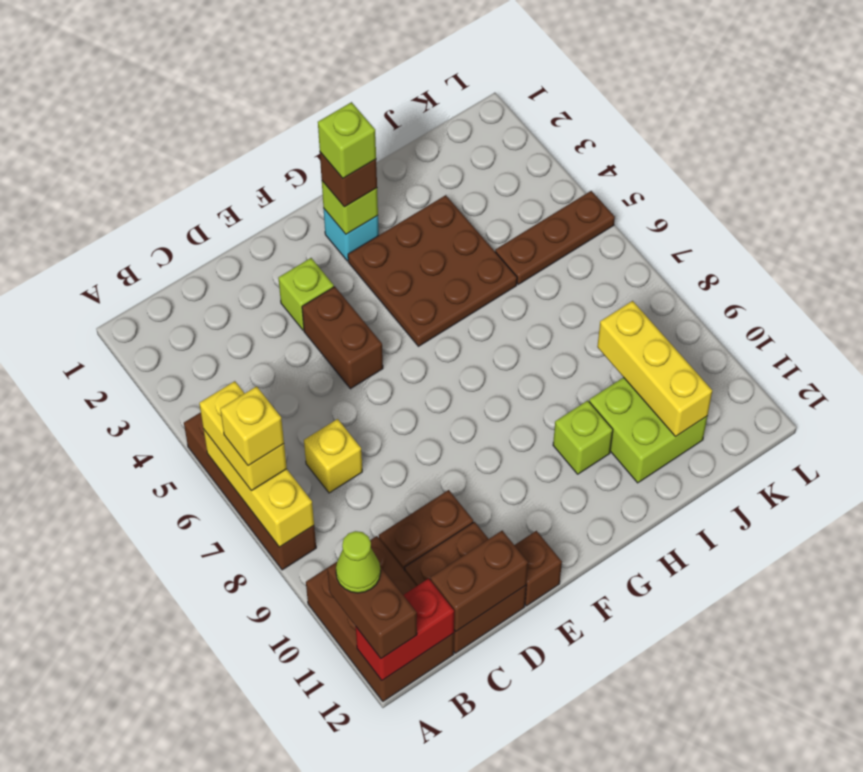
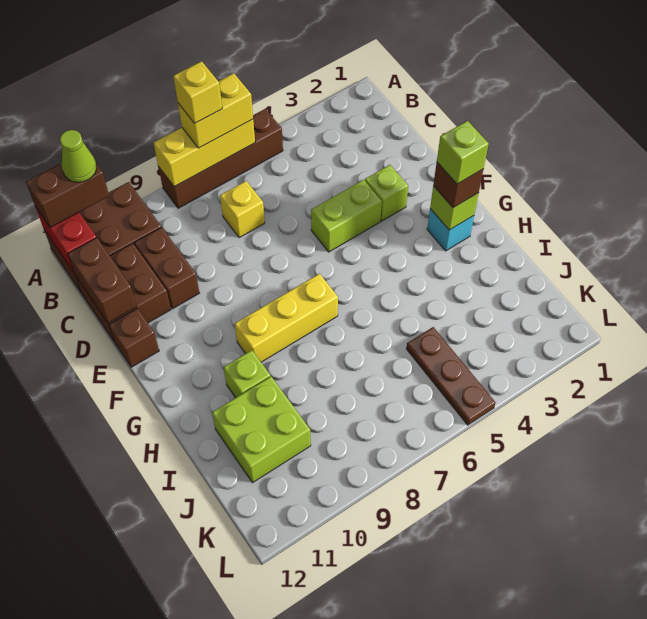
brown 1x2 brick [302,287,383,389] -> lime 1x2 brick [311,180,382,252]
brown 3x3 plate [348,195,517,346] -> none
yellow 1x3 brick [597,301,712,436] -> yellow 1x3 brick moved to [235,274,338,362]

